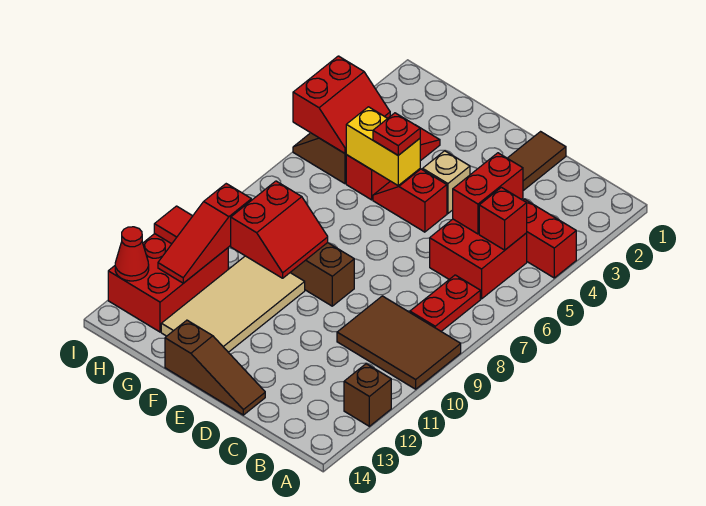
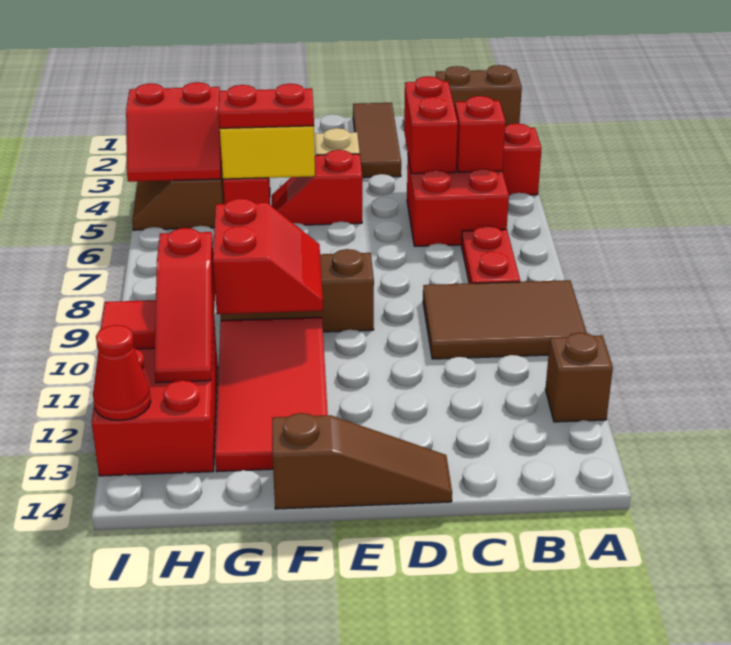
none -> brown 1x2 brick [436,65,522,127]
red 1x1 plate [373,113,420,155] -> red 1x2 plate [219,84,314,128]
tan 2x4 tile [161,256,305,352] -> red 2x4 tile [215,317,328,472]
red 2x2 slope [293,56,390,153] -> red 2x2 slope turned to [126,82,222,182]

